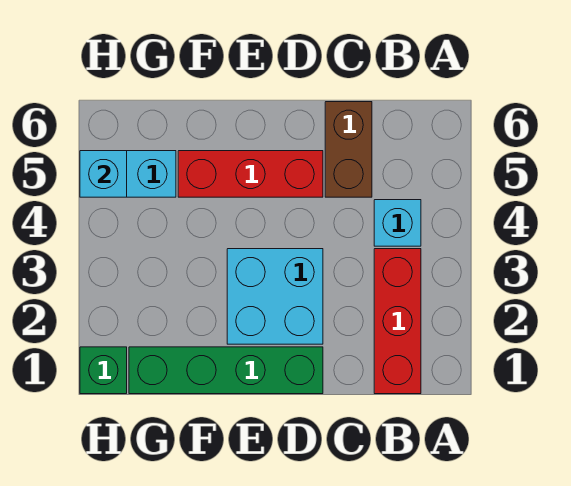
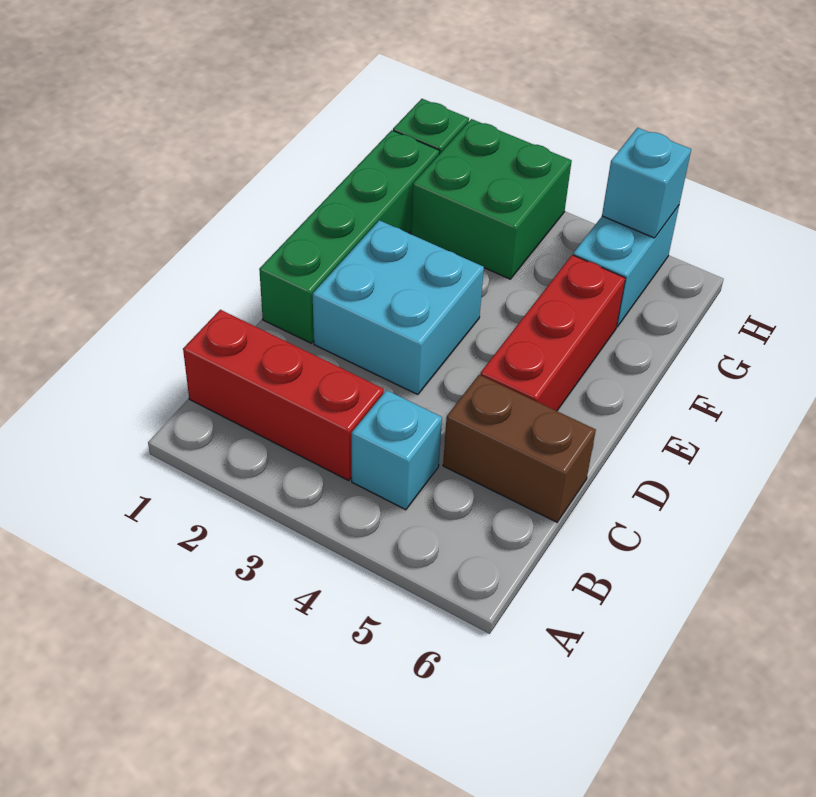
none -> green 2x2 brick [411,119,572,279]

